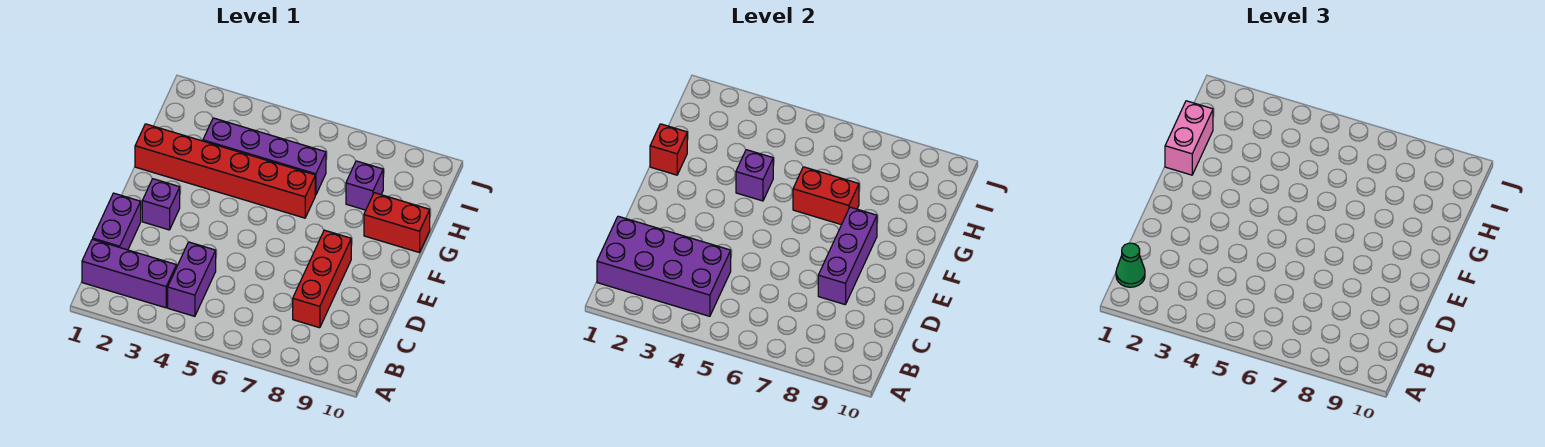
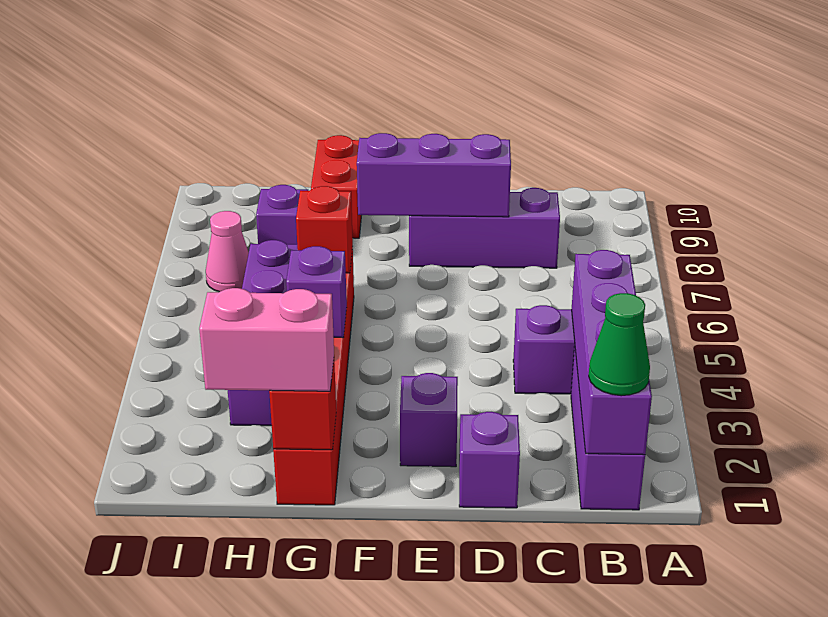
purple 2x4 brick [597,216,731,316] -> purple 1x4 brick [572,250,652,455]
purple 1x2 brick [93,193,141,250] -> purple 1x1 brick [459,412,520,508]
red 1x3 brick [293,230,351,328] -> purple 1x3 brick [409,188,560,268]
red 1x2 brick [793,167,859,225] -> red 1x1 brick [296,186,353,273]
none -> pink 1x1 cone [206,211,249,292]

